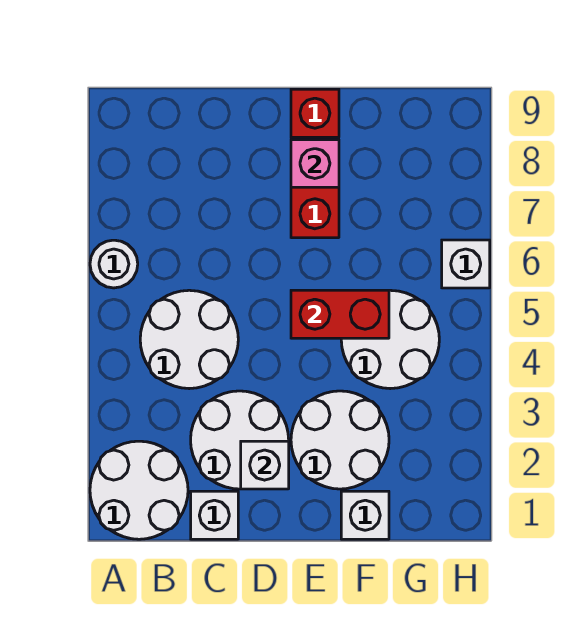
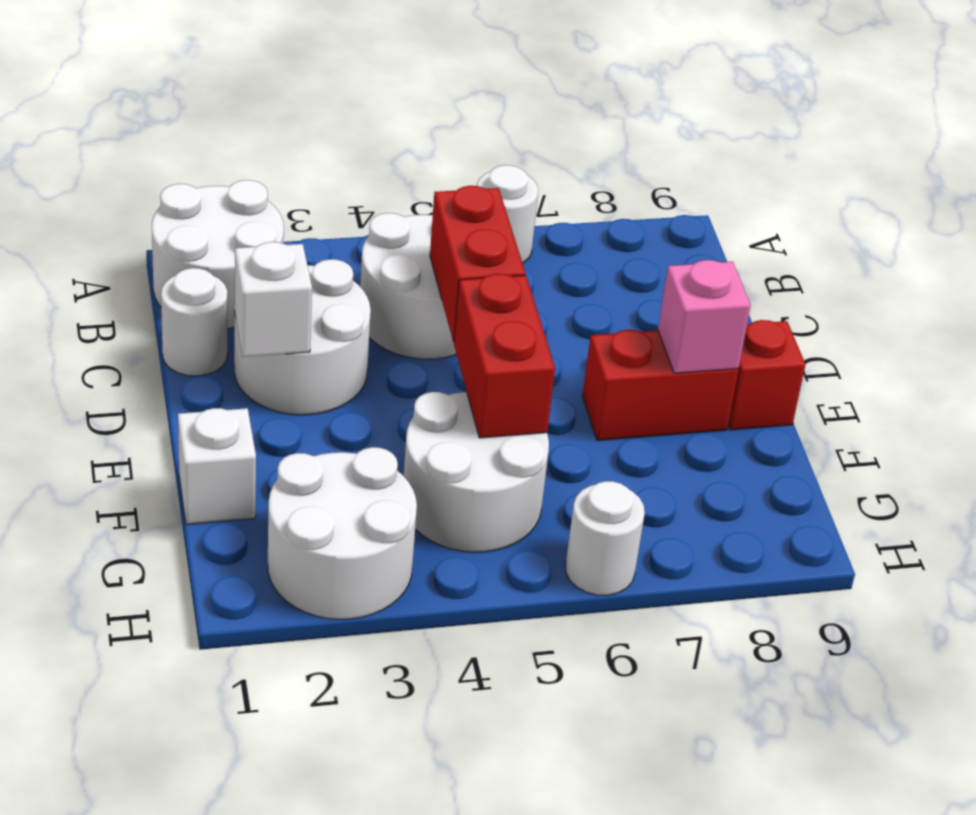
white 1x1 brick [191,491,238,539] -> white 1x1 round brick [161,268,227,376]
none -> red 1x2 brick [430,186,525,342]
white 2x2 round brick [291,391,389,489] -> white 2x2 round brick moved to [268,447,417,619]
white 1x1 brick [442,240,490,288] -> white 1x1 round brick [565,481,645,595]

